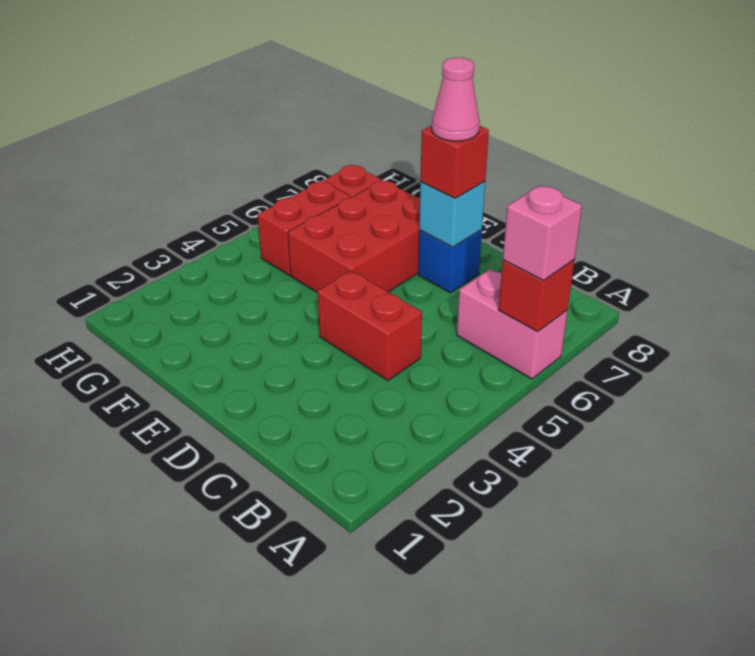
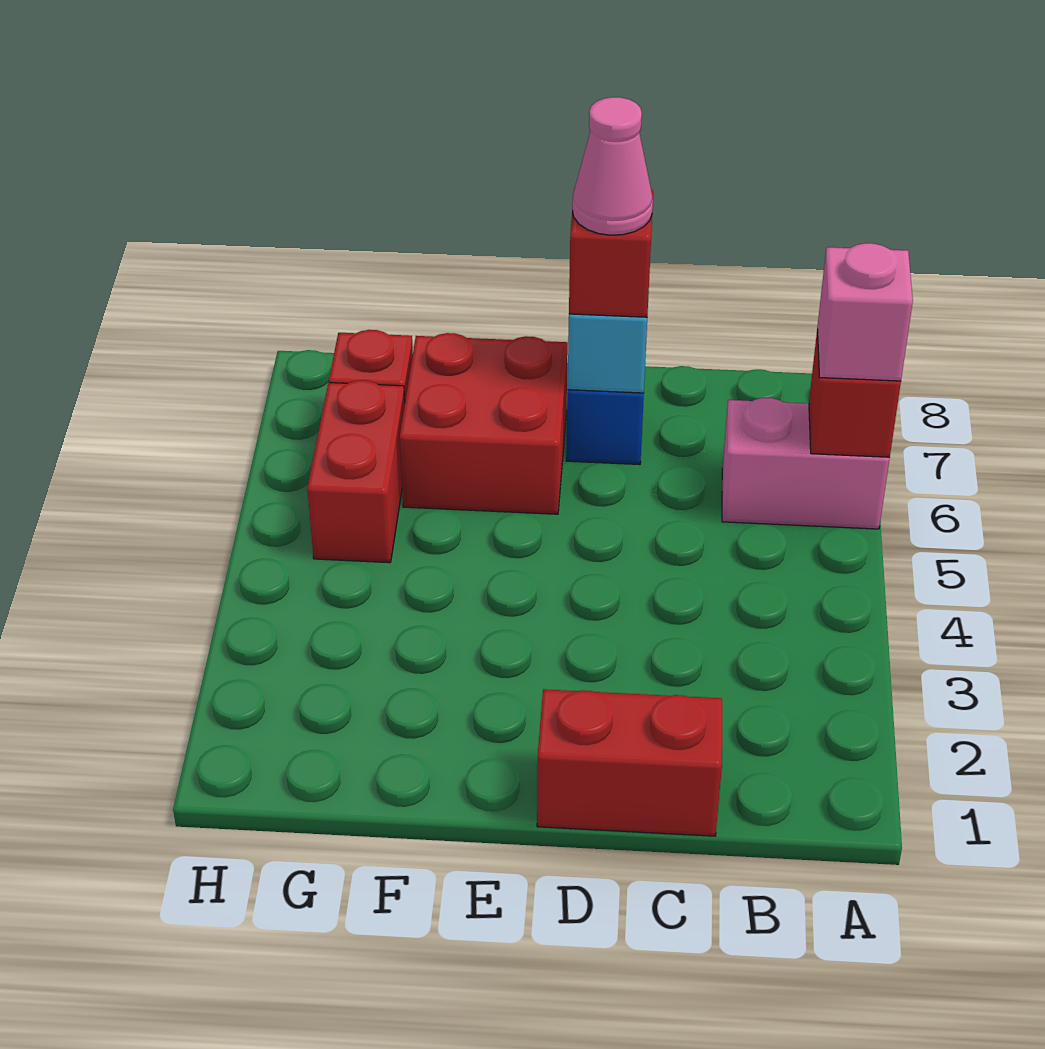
red 1x2 brick [317,271,422,380] -> red 1x2 brick moved to [537,689,722,836]
red 2x3 brick [288,180,420,293] -> red 2x2 brick [400,333,568,514]

